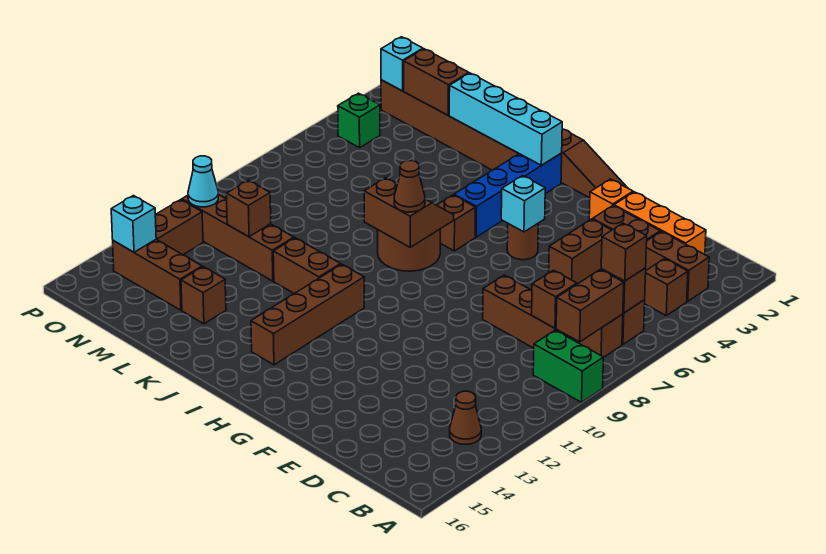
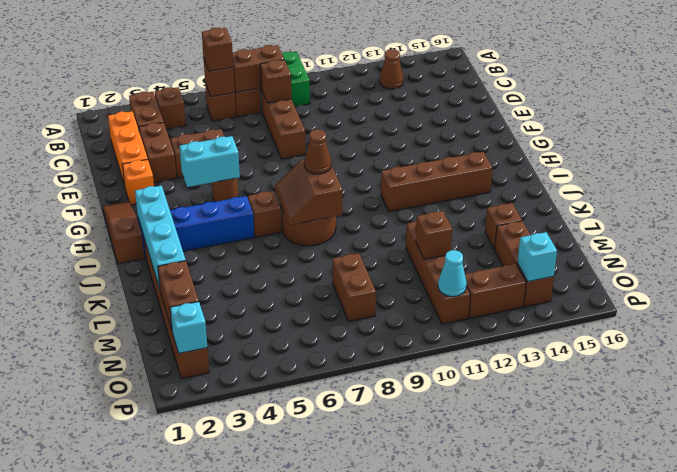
cyan 1x1 brick [501,176,545,232] -> cyan 1x2 brick [179,136,240,187]
brown 1x2 brick [273,238,341,294] -> brown 1x2 brick moved to [333,253,376,321]
green 1x1 brick [338,93,380,148] -> none

